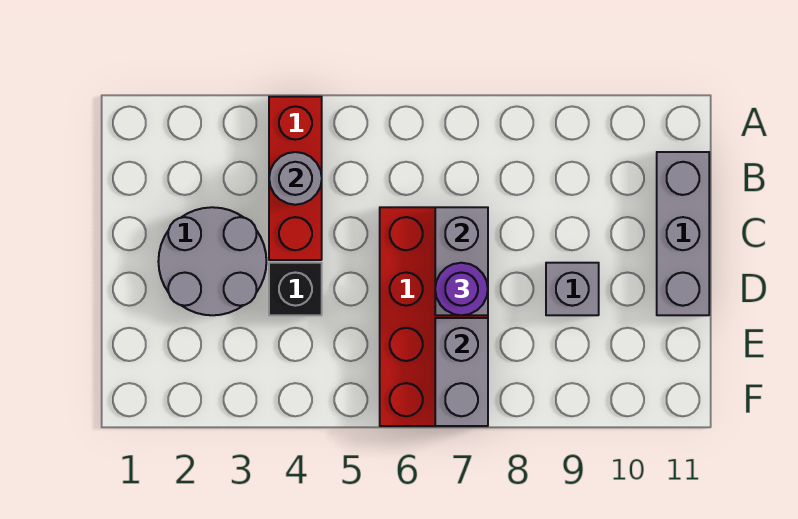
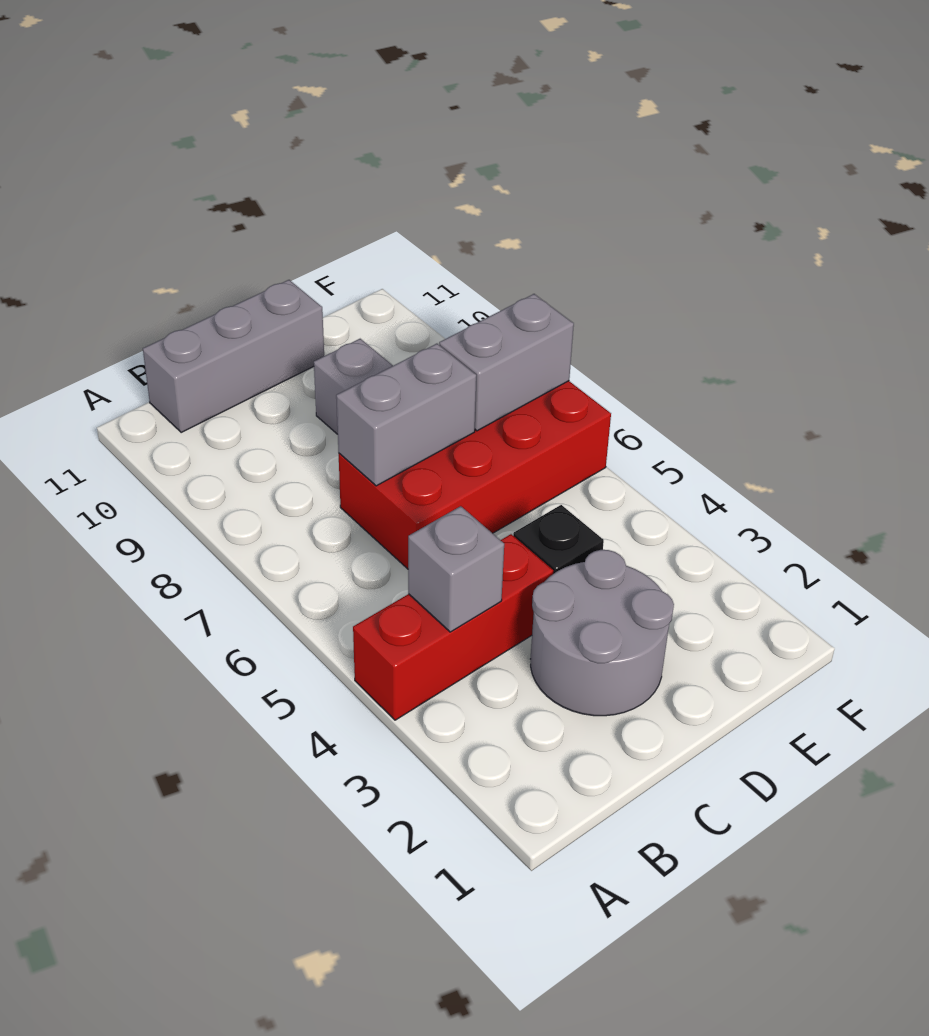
grey 1x1 round brick [269,152,322,205] -> grey 1x1 brick [408,506,504,632]
purple 1x1 round brick [435,263,488,315] -> none

